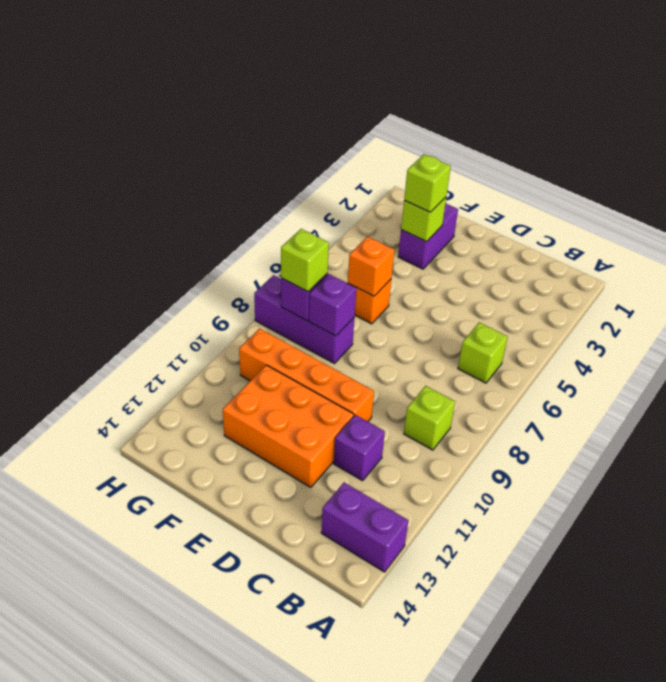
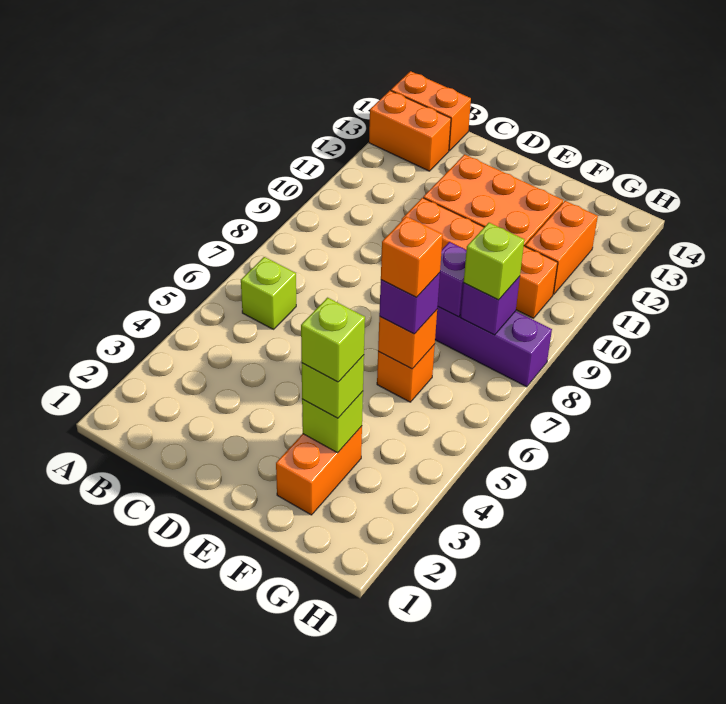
purple 1x2 brick [321,483,408,572] -> orange 1x2 brick [369,91,451,171]
none -> orange 1x2 brick [391,71,471,151]
lime 1x1 brick [404,386,455,450] -> lime 1x1 brick moved to [301,298,365,382]
purple 1x1 brick [334,415,385,481] -> purple 1x1 brick moved to [379,273,440,334]
purple 1x2 brick [398,203,458,269] -> orange 1x2 brick [276,426,362,515]
none -> orange 1x1 brick [381,217,443,297]
none -> orange 1x2 brick [525,201,598,294]

